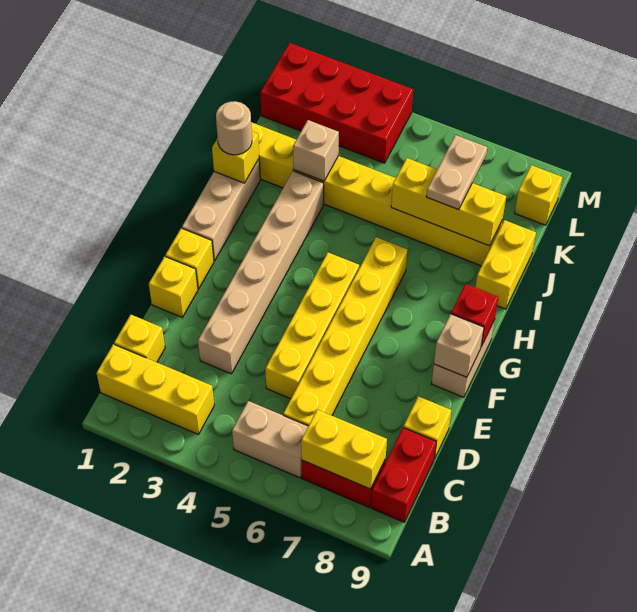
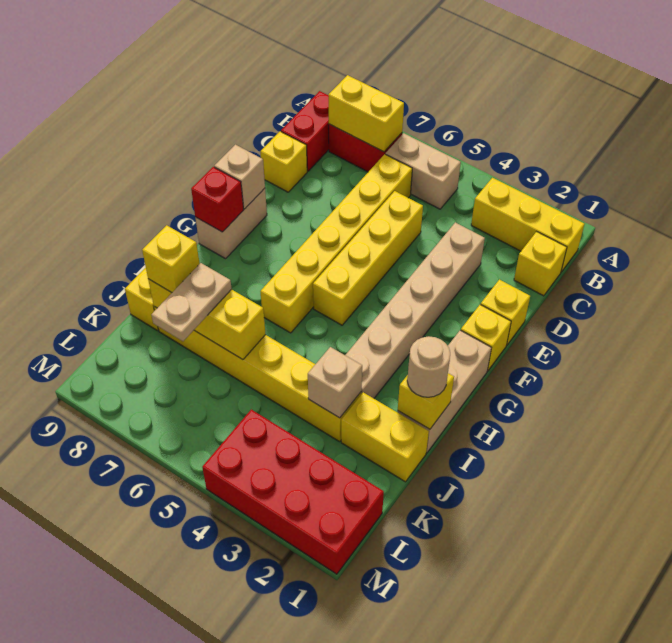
yellow 1x1 brick [515,165,562,225] -> yellow 1x1 brick moved to [142,225,200,293]

